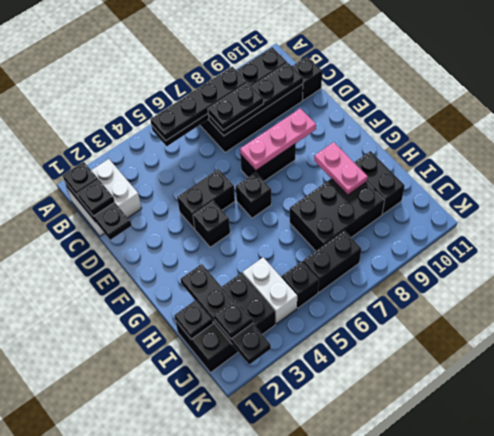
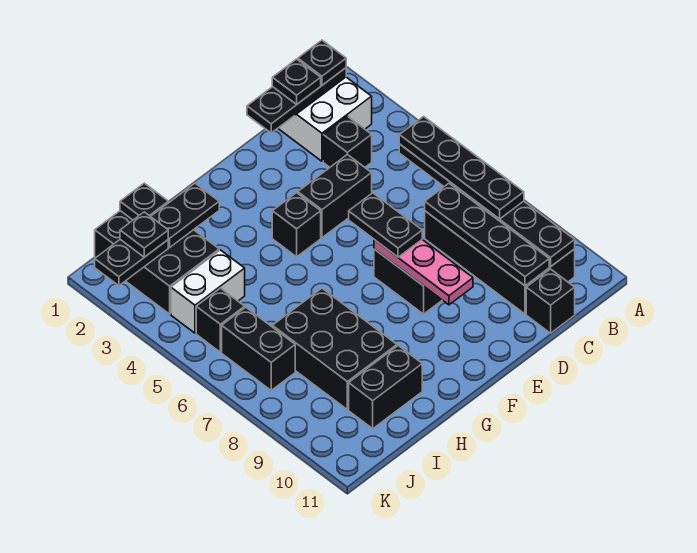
black 1x2 plate [208,83,263,130] -> black 1x2 plate moved to [349,193,422,257]
black 1x2 brick [177,169,235,229] -> black 1x2 brick turned to [298,154,372,238]
black 1x1 brick [236,172,271,218] -> black 1x1 brick moved to [323,116,372,167]
pink 1x2 plate [314,142,368,195] -> none

